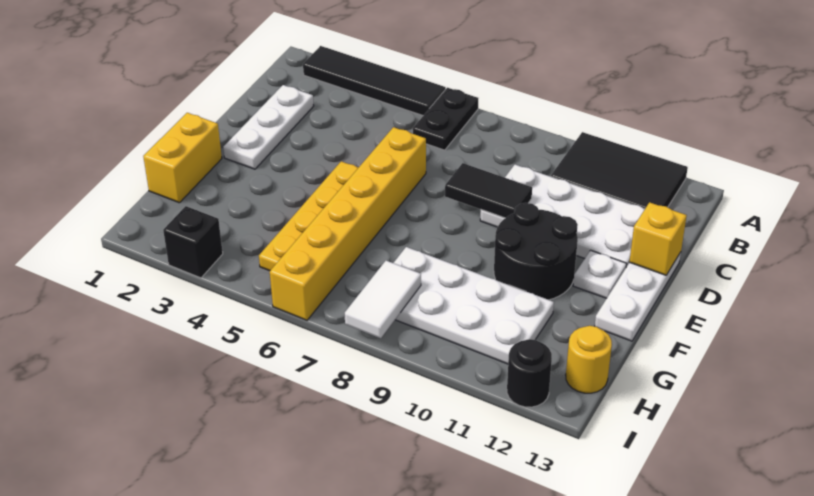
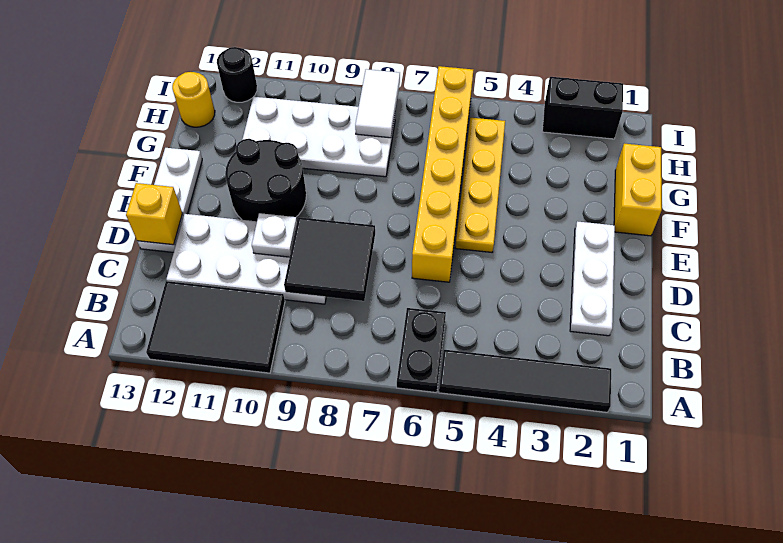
black 1x2 tile [445,163,532,218] -> black 2x2 tile [284,217,375,301]
white 1x1 plate [573,250,627,298] -> white 1x1 plate moved to [252,213,297,257]
black 1x1 brick [163,206,223,278] -> black 1x2 brick [543,77,623,139]

